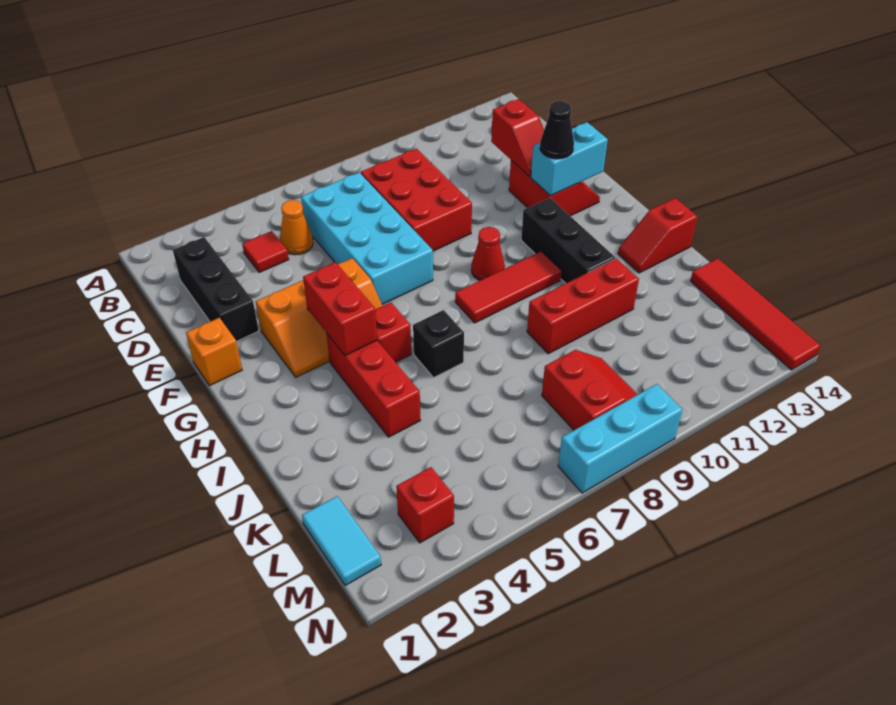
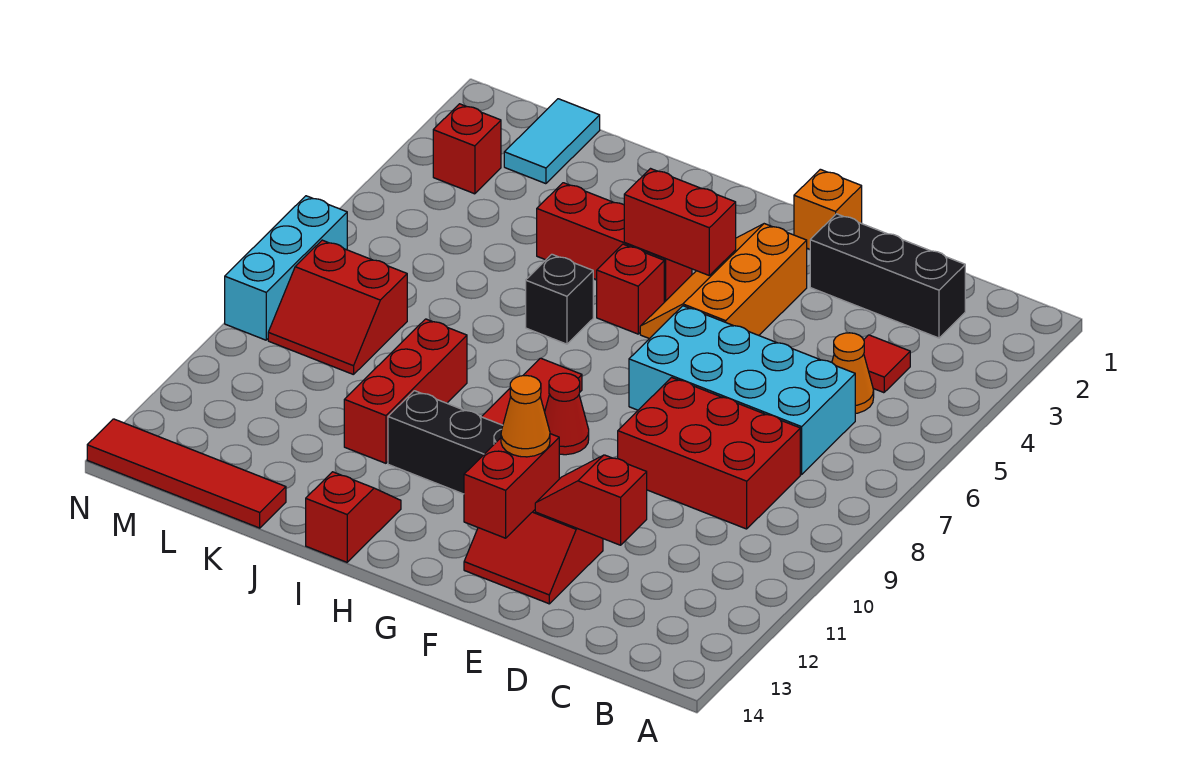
cyan 1x2 brick [531,122,608,196] -> red 1x2 brick [464,434,559,538]
black 1x1 cone [540,101,574,159] -> orange 1x1 cone [501,376,550,457]
cyan 1x2 tile [302,496,381,585] -> cyan 1x2 tile turned to [504,99,600,184]

